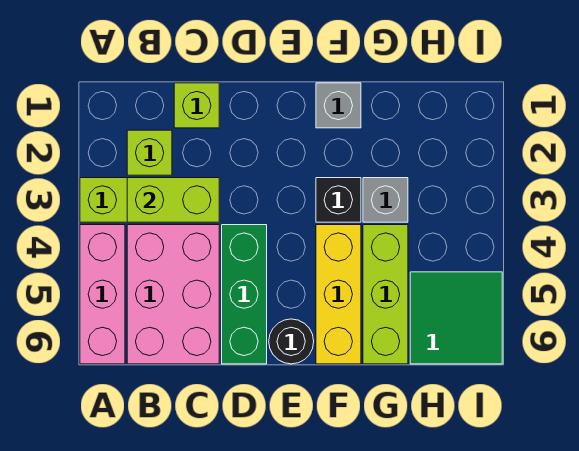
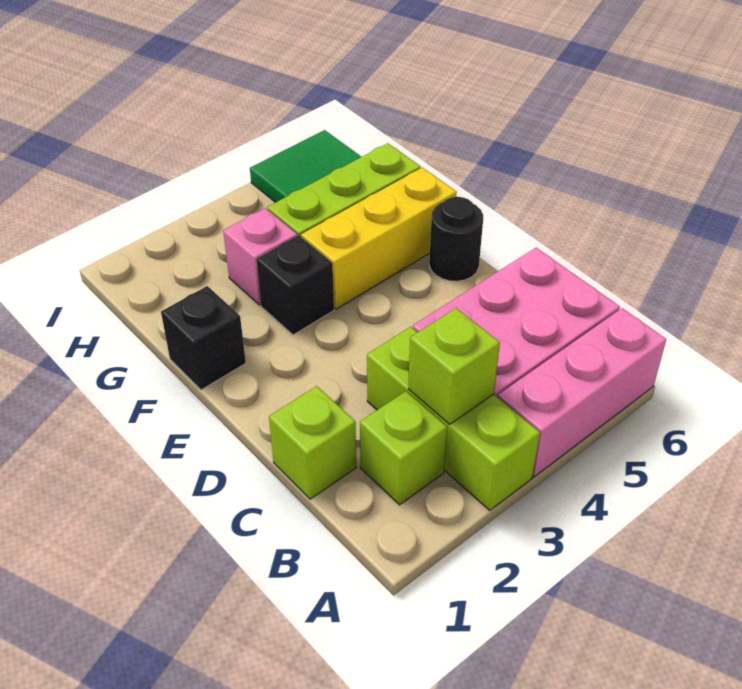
lime 1x2 brick [127,178,219,222] -> lime 1x1 brick [408,308,500,424]
green 1x3 brick [222,225,267,364] -> none
grey 1x1 brick [316,83,361,128] -> black 1x1 brick [161,286,246,390]
grey 1x1 brick [363,178,408,222] -> pink 1x1 brick [223,208,297,305]

